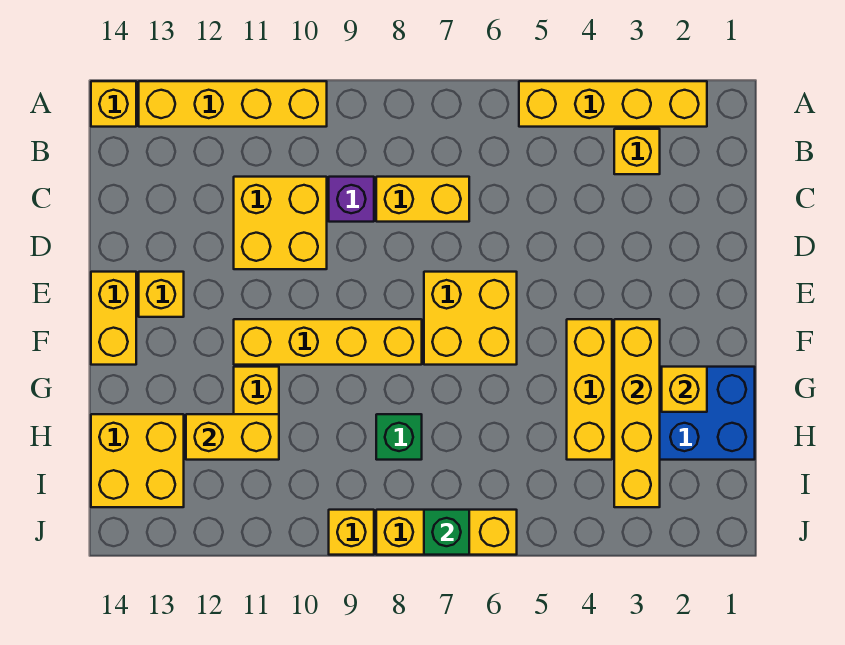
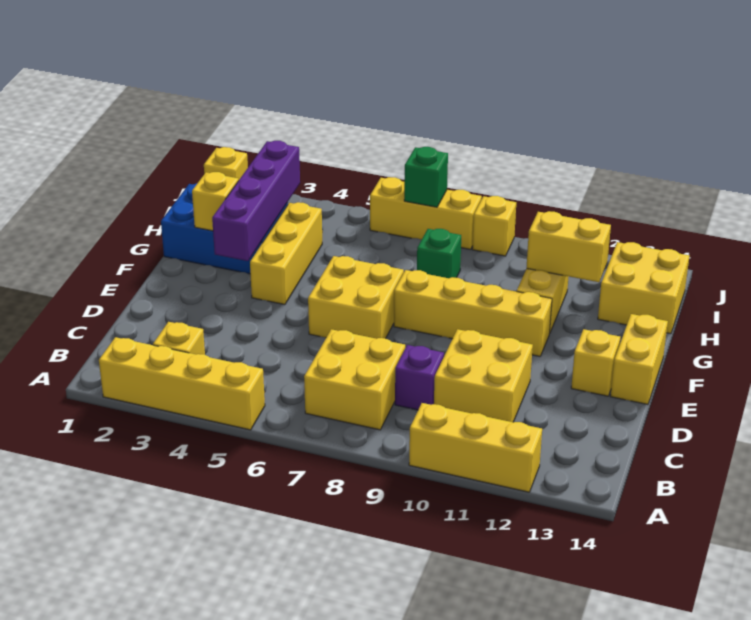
yellow 1x4 brick [139,81,327,127] -> yellow 1x3 brick [409,403,542,492]
yellow 1x1 brick [91,81,136,127] -> yellow 1x1 brick moved to [204,147,248,179]
yellow 1x2 brick [376,177,469,222] -> yellow 2x2 brick [304,329,405,430]
yellow 1x4 brick [614,319,660,507] -> purple 1x4 brick [212,141,300,261]

